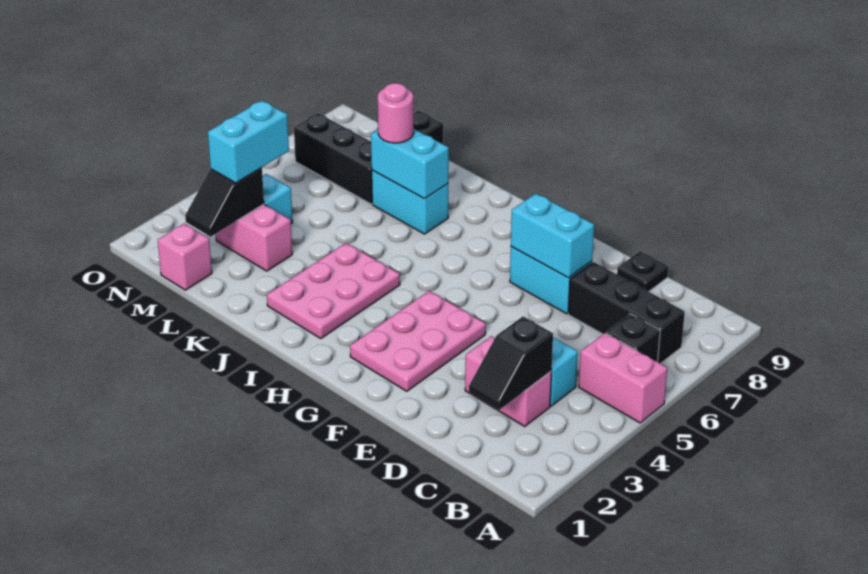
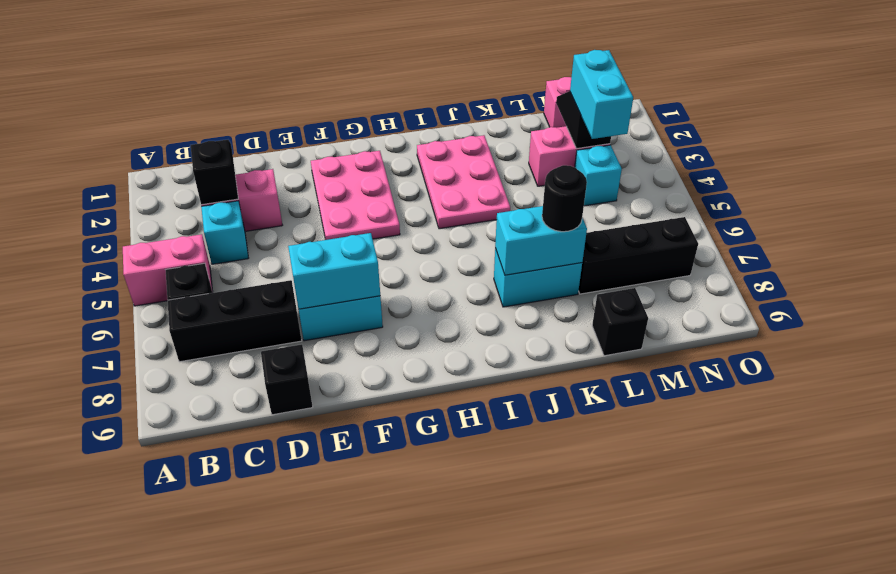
black 1x1 plate [617,251,668,292] -> black 1x1 brick [261,344,313,415]
pink 1x1 round brick [378,83,414,143] -> black 1x1 round brick [542,165,587,232]

